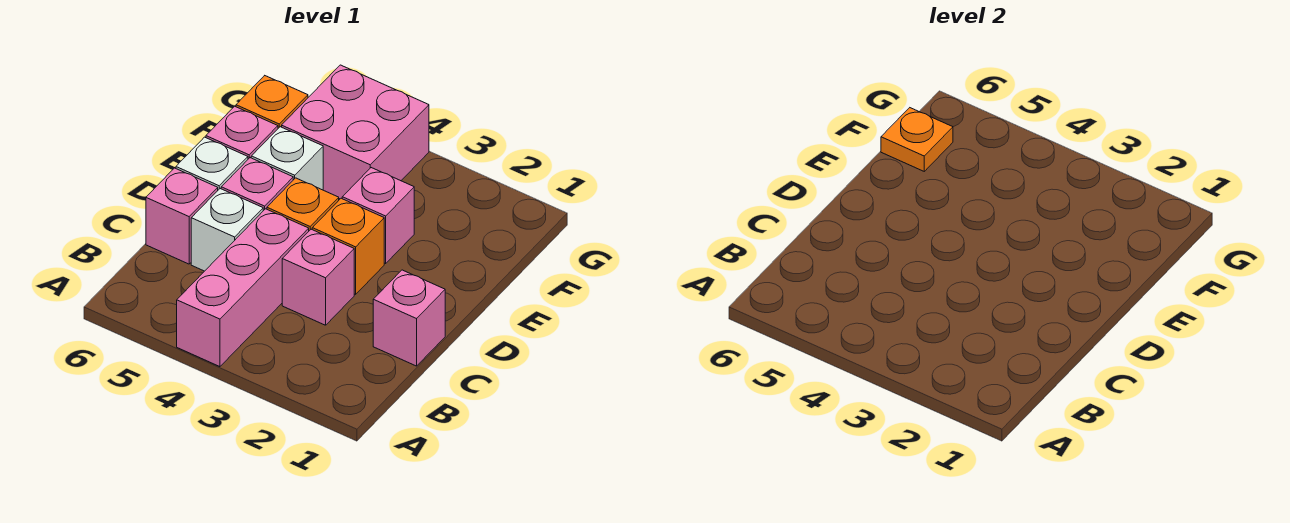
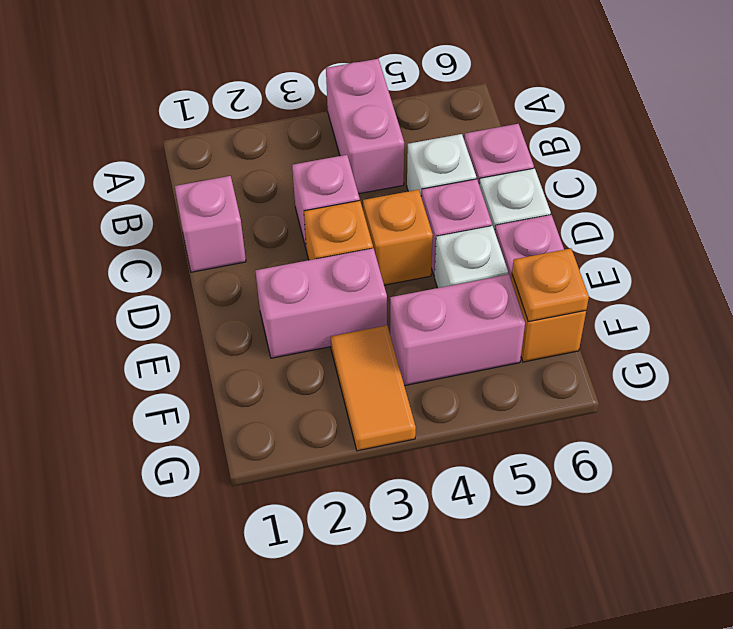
pink 1x3 brick [177,209,309,367] -> pink 1x2 brick [326,59,404,194]
pink 1x1 brick [342,168,414,263] -> pink 1x2 brick [255,248,387,358]
none -> orange 1x2 tile [330,325,416,451]
pink 2x2 brick [282,65,429,199] -> pink 1x2 brick [390,274,525,386]

